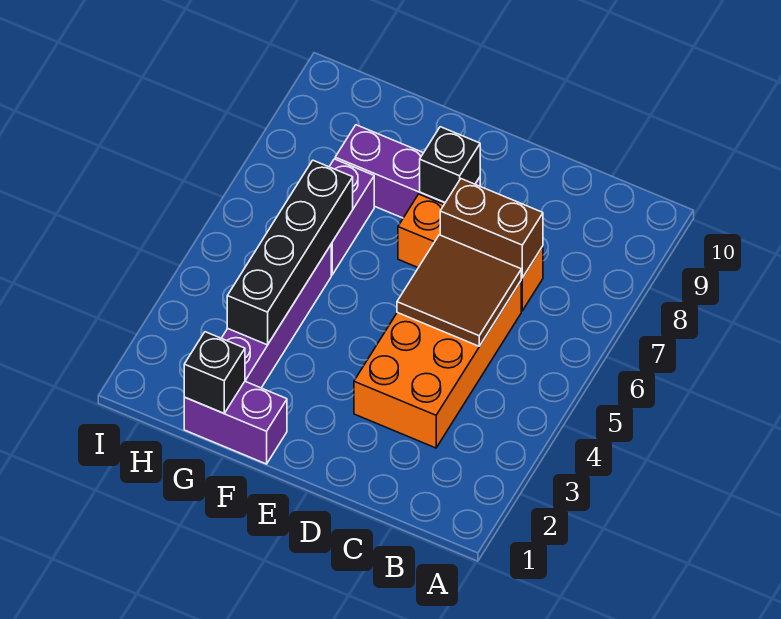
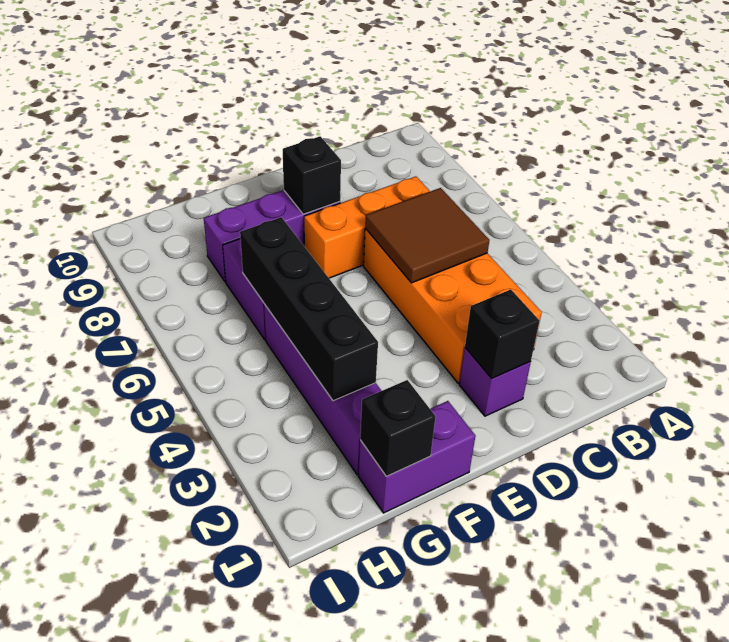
brown 1x2 brick [440,179,543,278] -> none
none -> purple 1x1 brick [459,348,531,416]
none -> black 1x1 brick [465,290,539,379]

